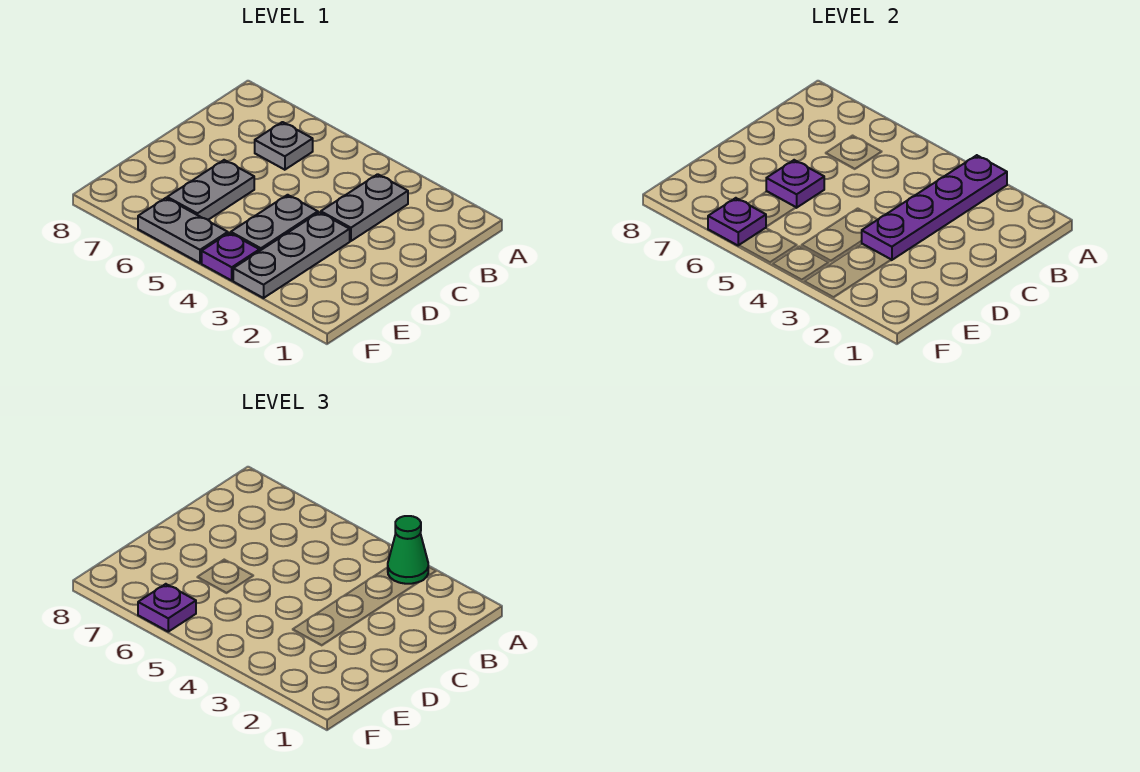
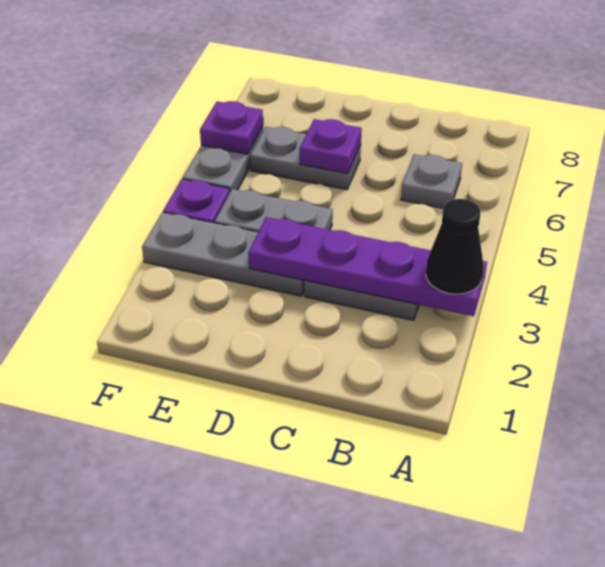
green 1x1 cone [388,516,428,584] -> black 1x1 cone [426,199,484,294]
purple 1x1 plate [138,584,196,632] -> none

